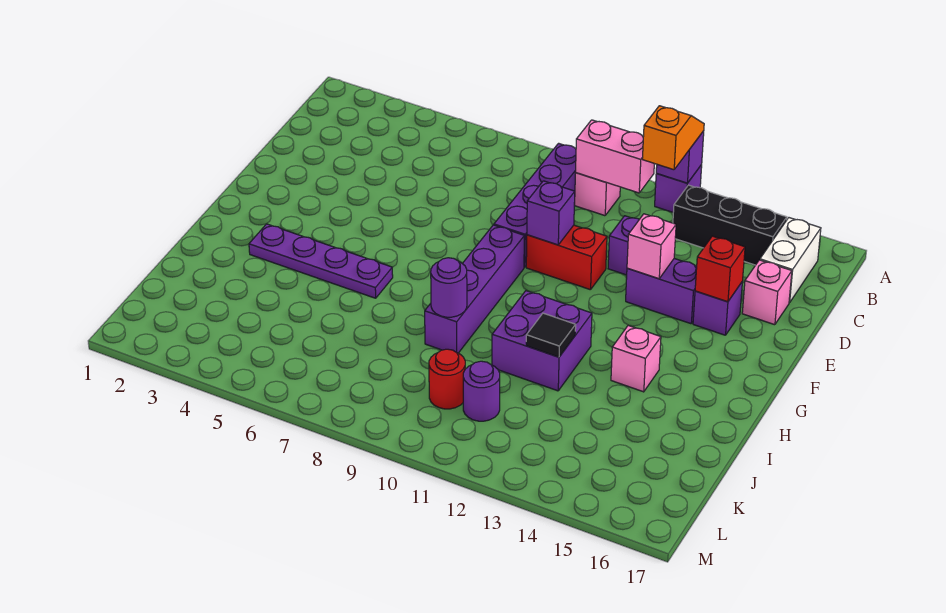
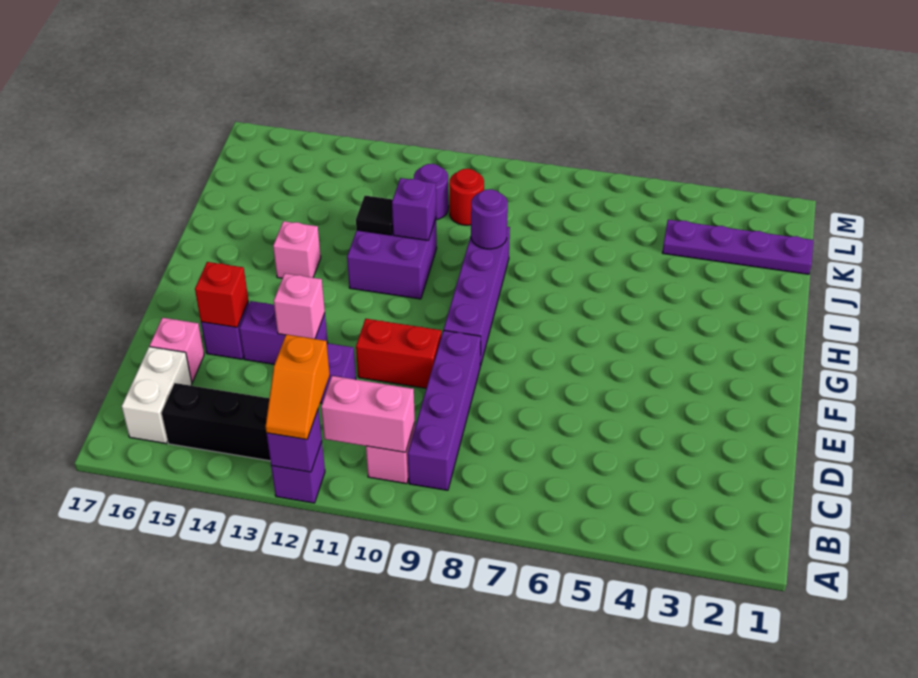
purple 1x1 brick [527,181,575,245] -> purple 1x1 brick moved to [392,178,436,241]
purple 1x4 plate [249,224,393,298] -> purple 1x4 plate moved to [662,220,813,274]

